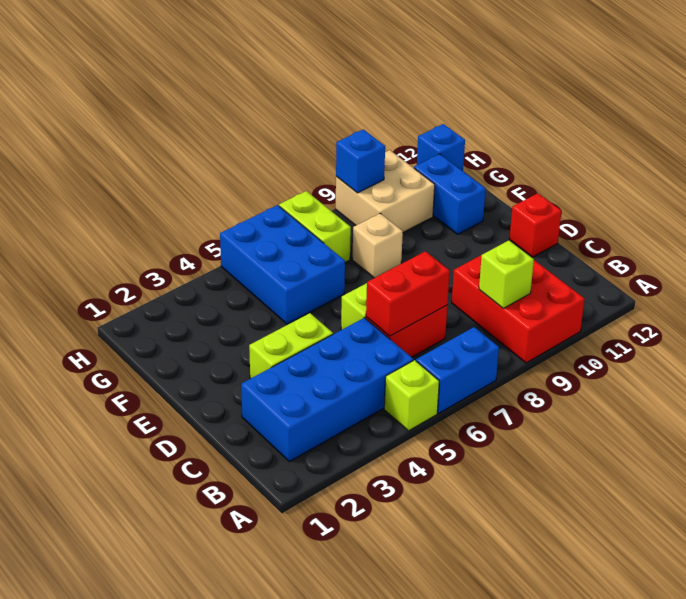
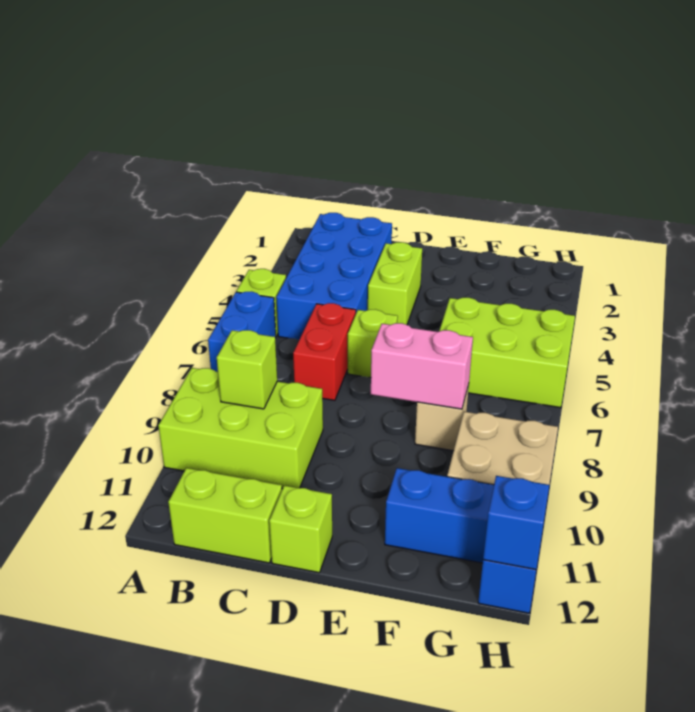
red 2x3 brick [452,255,584,363] -> lime 2x3 brick [158,368,323,489]
red 1x2 brick [366,251,450,336] -> none
red 1x1 brick [509,193,561,257] -> lime 1x1 brick [269,485,332,573]
none -> pink 1x2 brick [371,323,473,409]
blue 2x3 brick [220,205,345,324] -> lime 2x3 brick [439,298,575,408]
lime 1x2 brick [279,191,351,262] -> lime 1x2 brick moved to [168,468,282,563]
blue 1x1 brick [336,129,385,193] -> blue 1x1 brick moved to [483,476,549,570]

